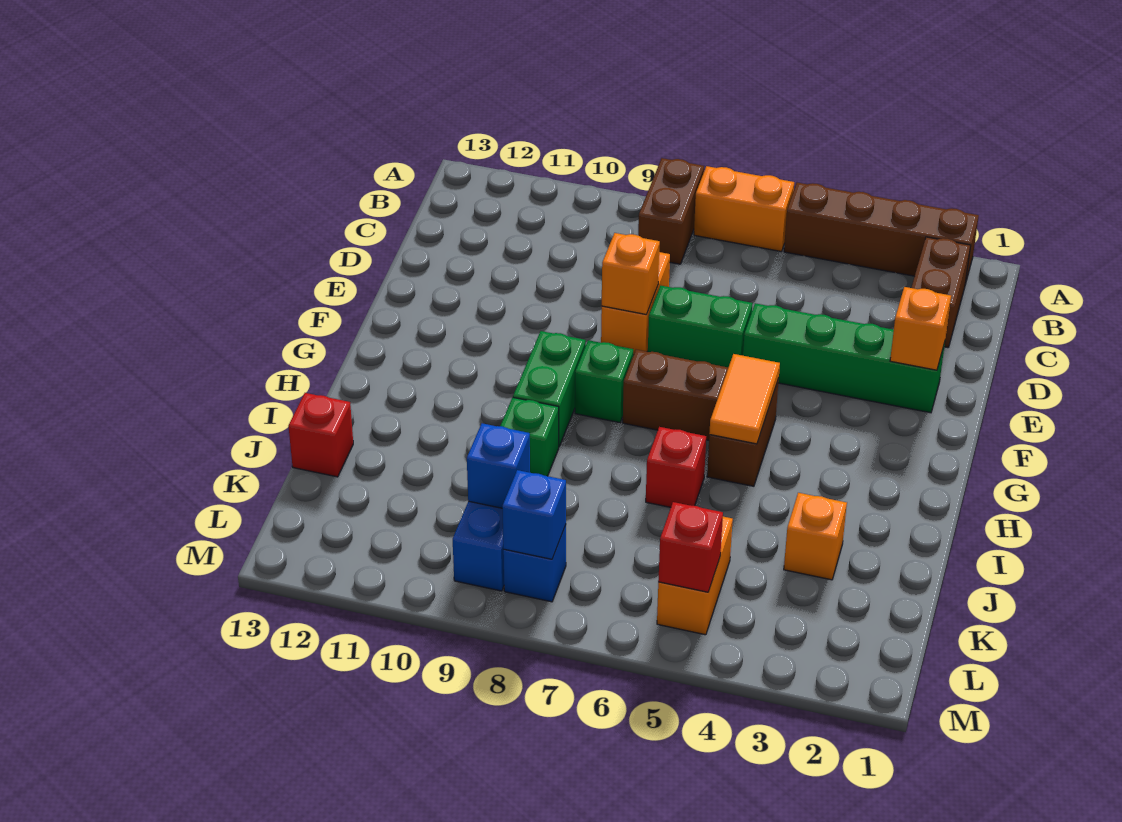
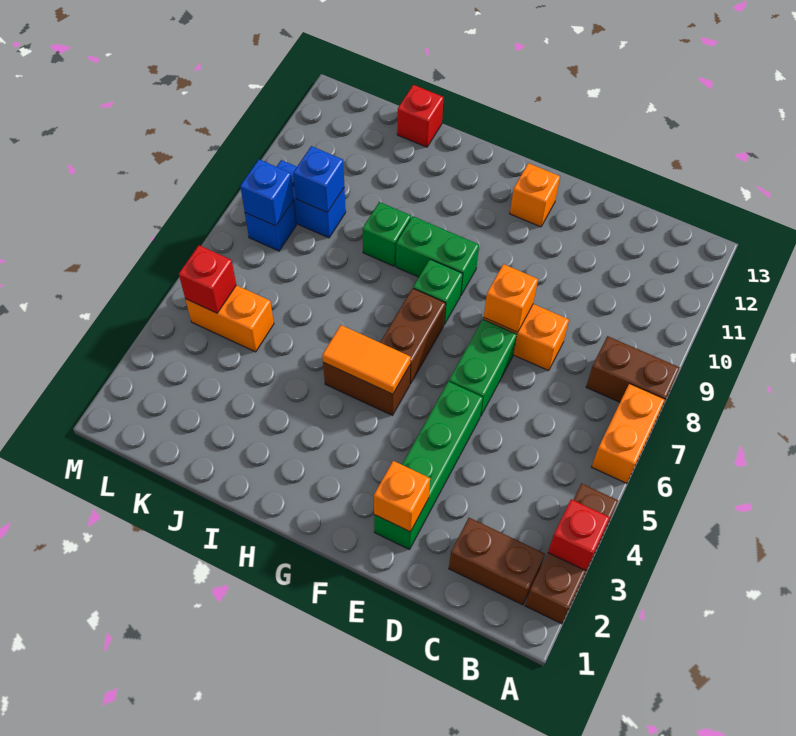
brown 1x4 brick [784,183,979,281] -> brown 1x3 brick [525,483,618,624]
red 1x1 brick [646,427,706,507] -> red 1x1 brick moved to [548,499,610,571]
orange 1x1 brick [784,493,847,580] -> orange 1x1 brick moved to [510,163,560,227]

